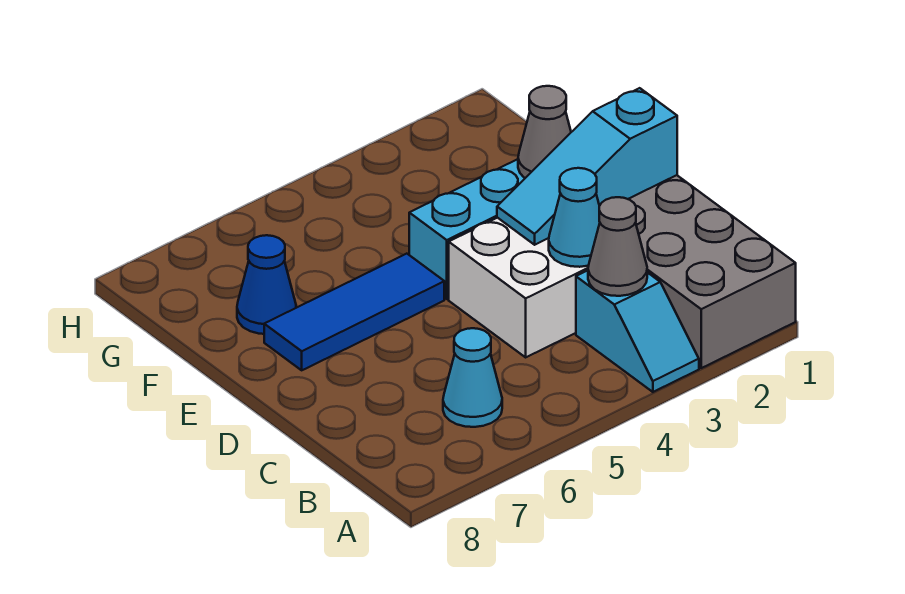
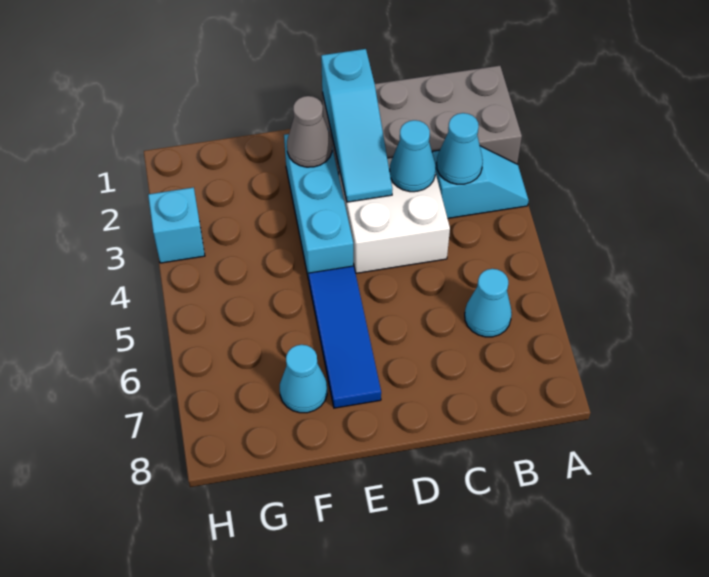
grey 1x1 cone [588,197,647,296] -> cyan 1x1 cone [437,113,483,184]
blue 1x1 cone [237,235,296,334] -> cyan 1x1 cone [280,345,327,413]
none -> cyan 1x1 brick [148,187,205,263]

